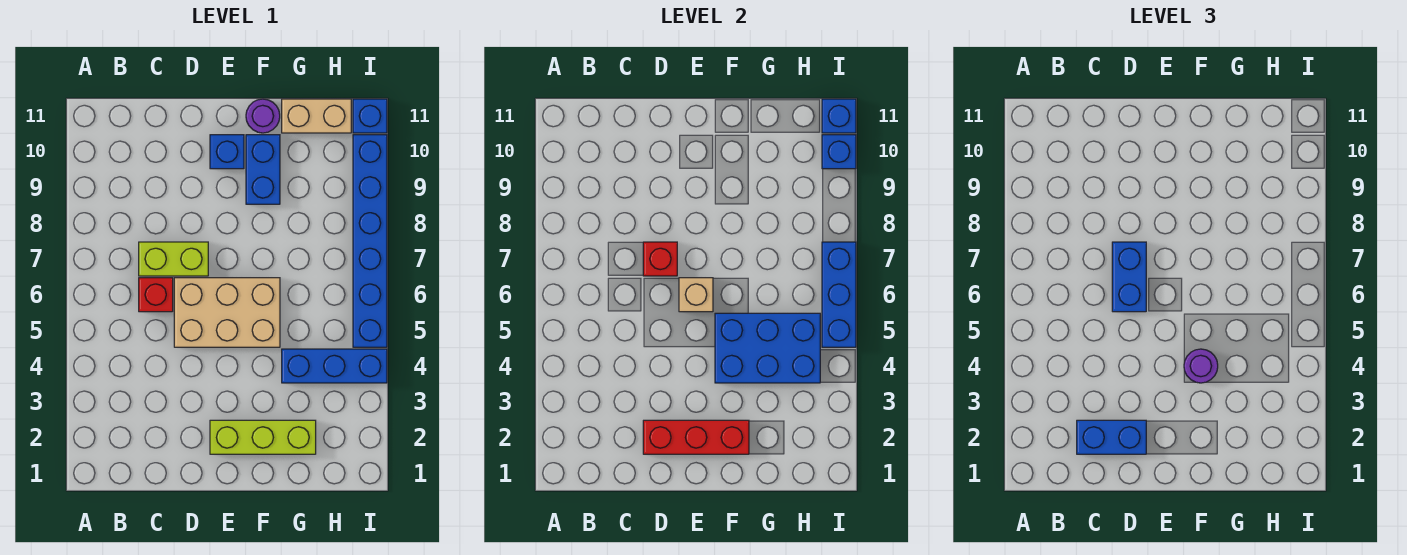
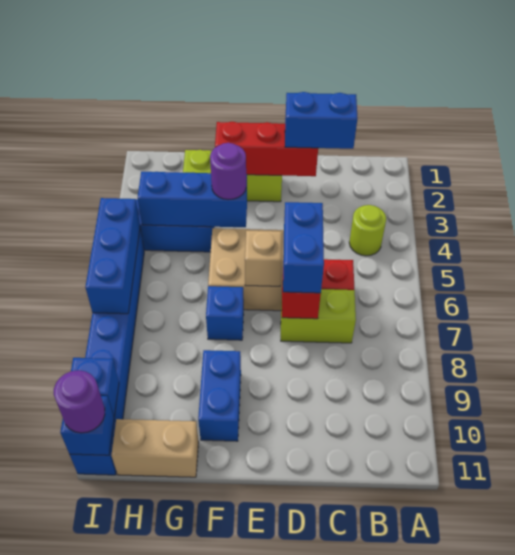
none -> lime 1x1 round brick [349,205,386,256]
blue 1x1 brick [210,135,244,169] -> blue 1x1 brick moved to [206,286,244,340]
blue 2x3 brick [715,313,820,383] -> blue 1x3 brick [138,172,247,227]
purple 1x1 round brick [246,99,280,133] -> purple 1x1 round brick moved to [54,370,105,433]

